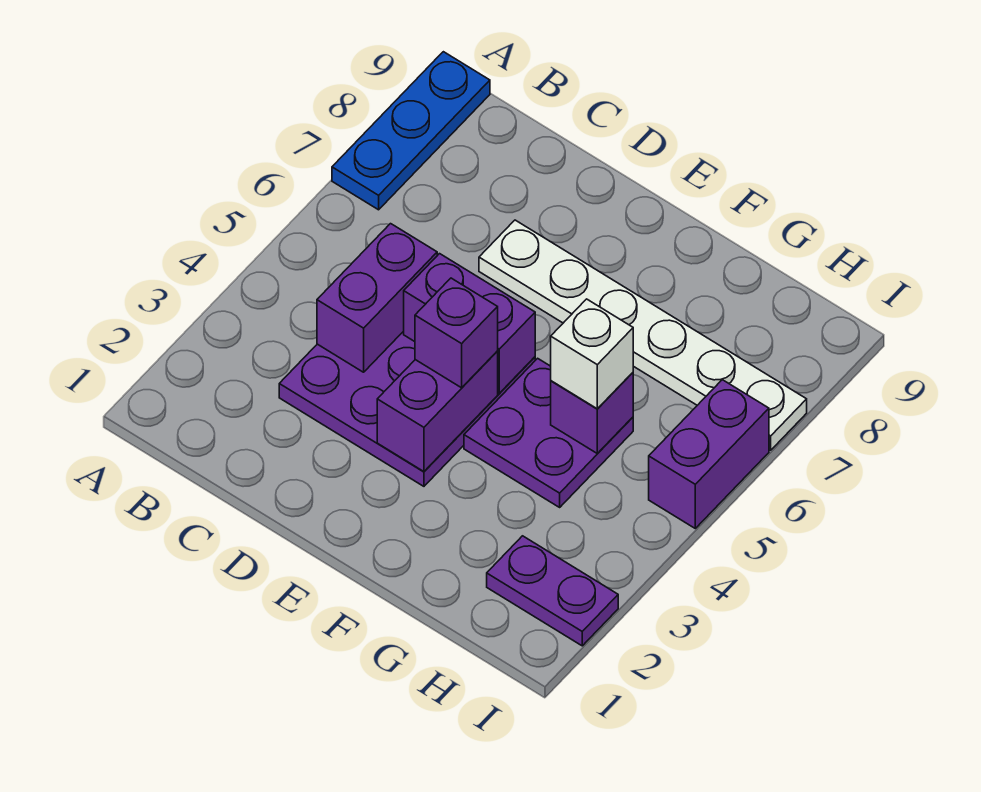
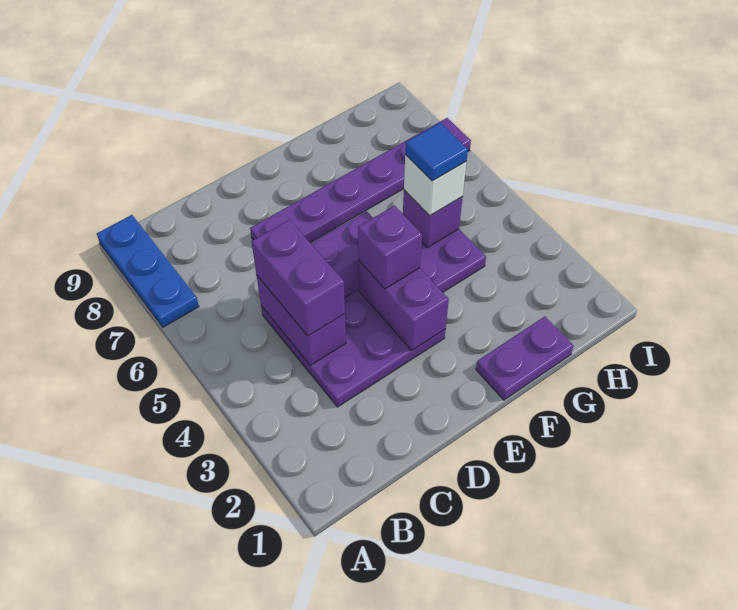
white 1x6 plate [479,220,807,450] -> purple 1x6 plate [250,118,471,243]
none -> blue 1x1 tile [405,123,468,181]
purple 1x2 plate [487,536,618,646] -> purple 1x2 plate moved to [476,316,573,400]
purple 1x2 brick [649,380,769,528] -> purple 1x2 brick moved to [251,220,345,336]

